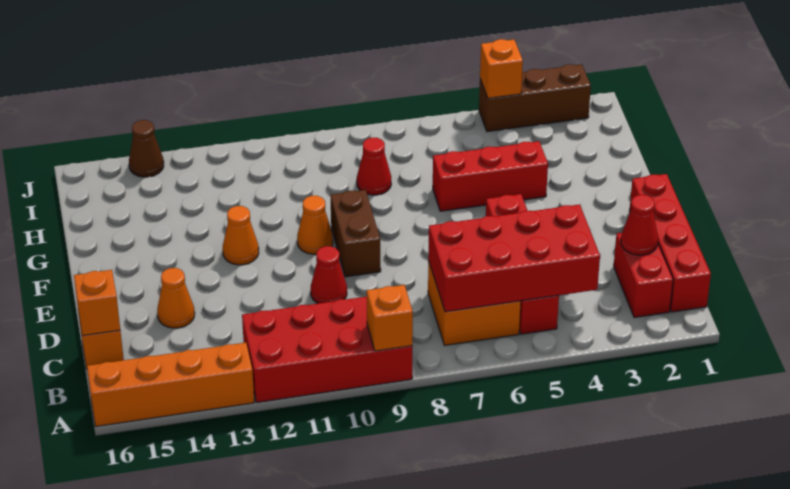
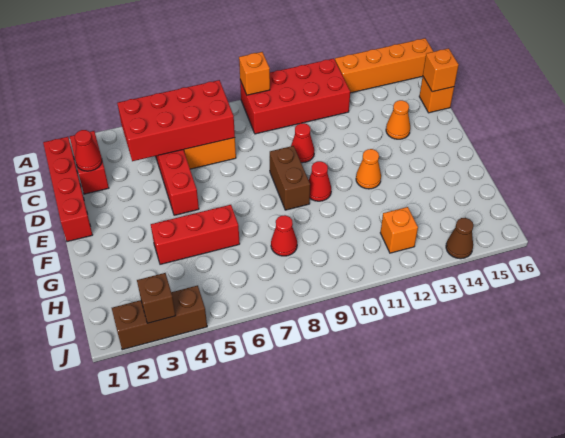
orange 1x1 cone [297,196,333,254] -> red 1x1 cone [309,161,331,201]
none -> brown 1x1 brick [137,273,176,323]
orange 1x1 brick [480,39,523,98] -> orange 1x1 brick moved to [380,207,418,253]

